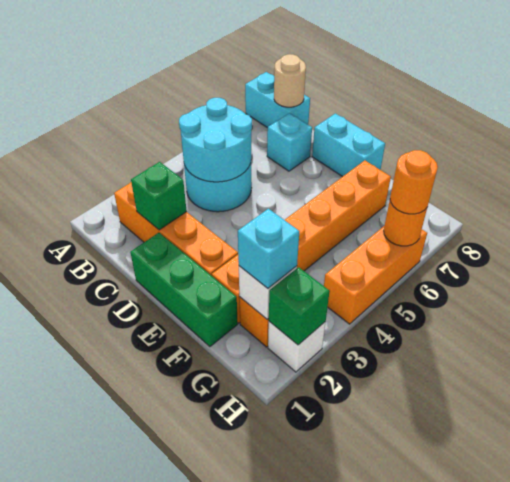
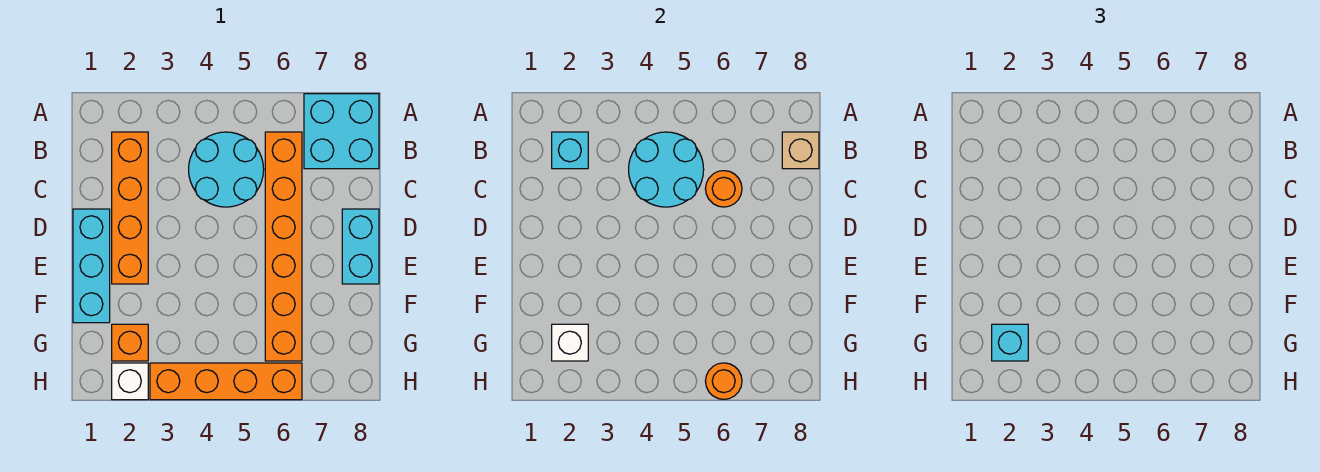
cyan 1x2 brick [245,72,310,128] -> cyan 2x2 brick [304,94,379,169]
tan 1x1 round brick [274,54,306,107] -> tan 1x1 brick [782,132,819,169]
green 1x1 brick [131,162,187,230] -> none
cyan 1x1 brick [267,113,312,171] -> cyan 1x1 brick moved to [552,132,588,169]
green 1x3 brick [130,233,238,347] -> cyan 1x3 brick [73,209,110,323]
orange 1x6 brick [212,160,391,323] -> orange 1x6 brick turned to [265,132,302,361]
green 1x1 brick [269,267,330,345] -> none
orange 1x3 brick [324,226,427,324] -> orange 1x4 brick [150,363,302,400]
orange 1x1 round brick [390,150,438,214] -> orange 1x1 round brick moved to [705,171,742,207]

